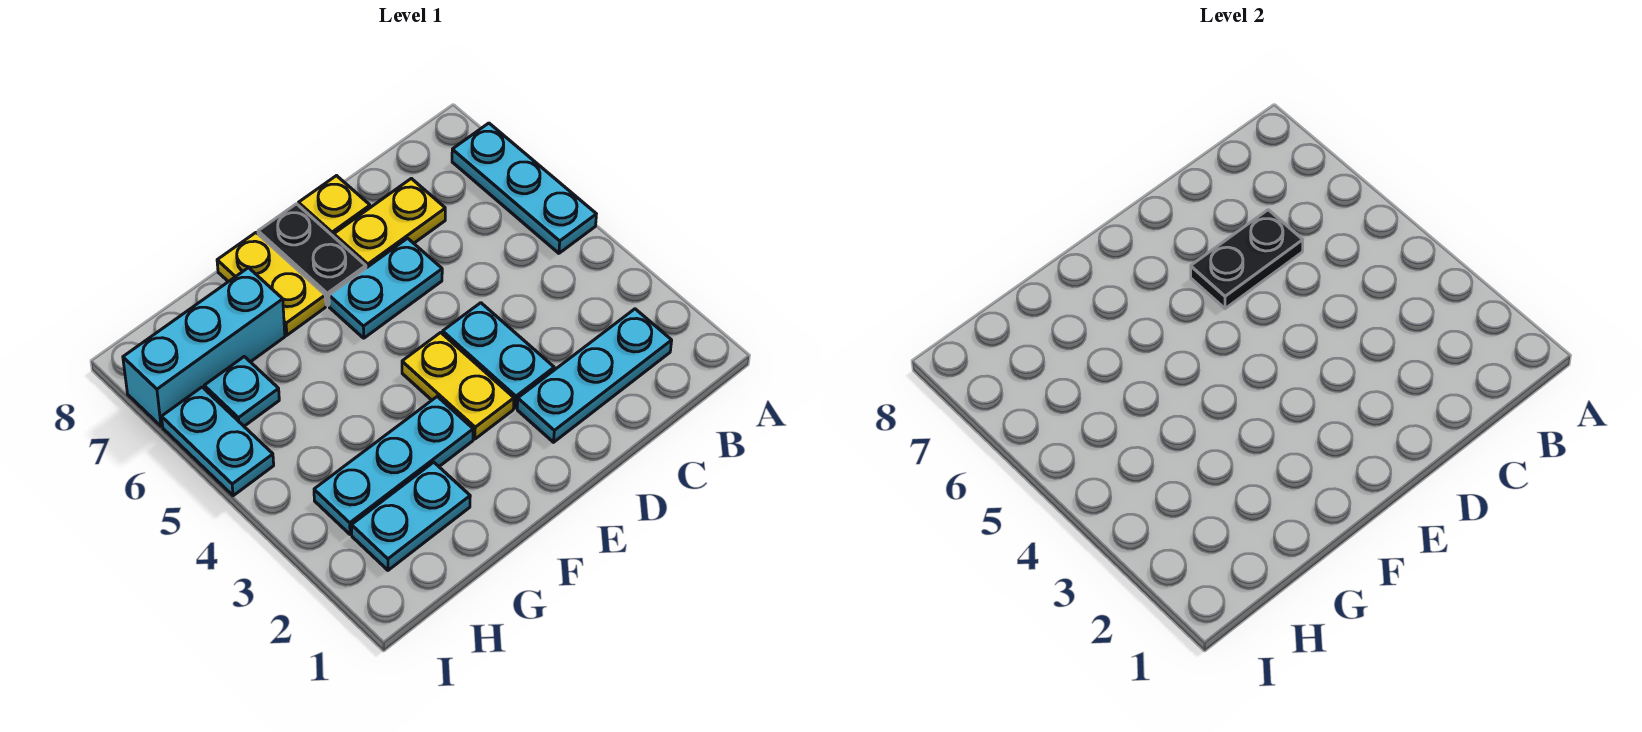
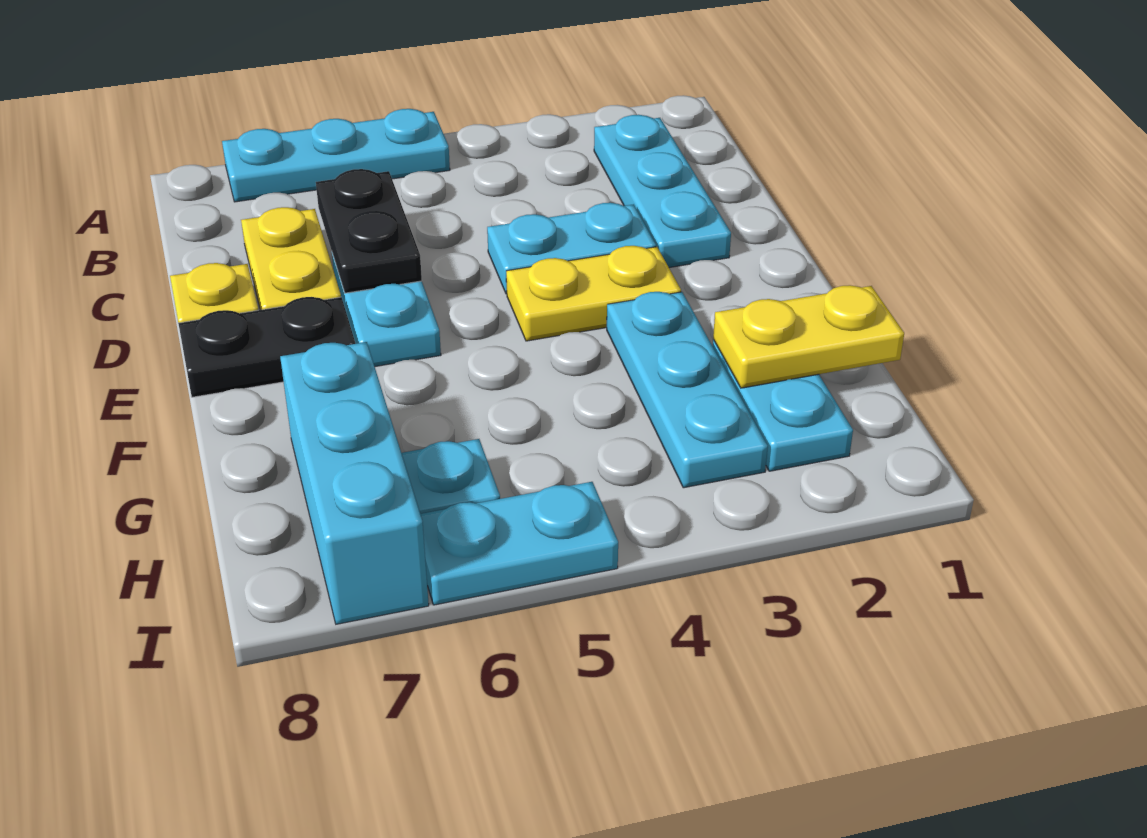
yellow 1x2 plate [217,233,326,335] -> yellow 1x2 plate moved to [713,285,904,388]

